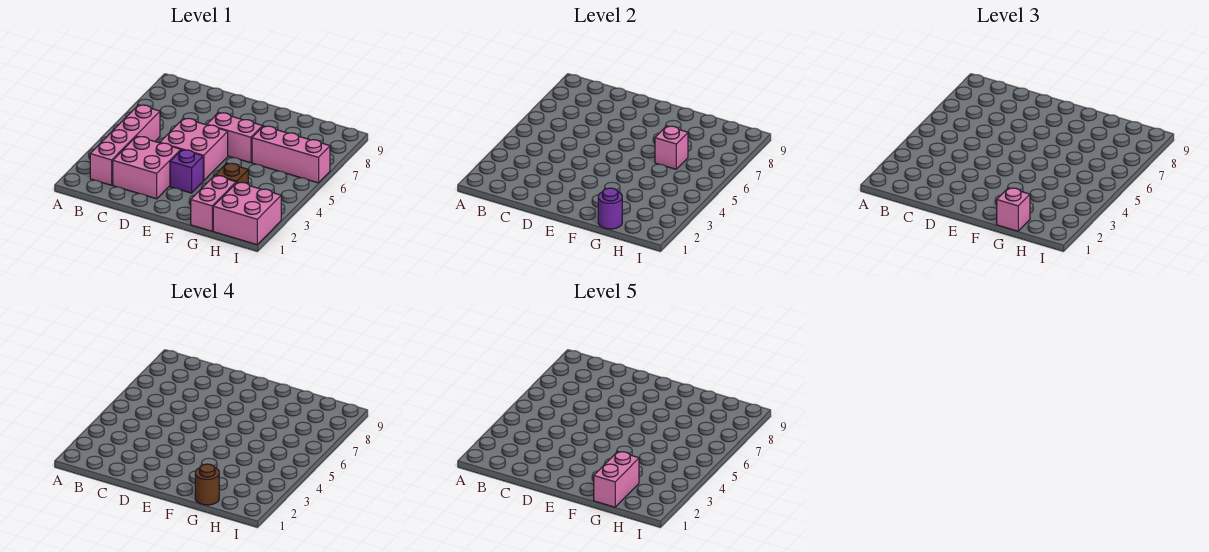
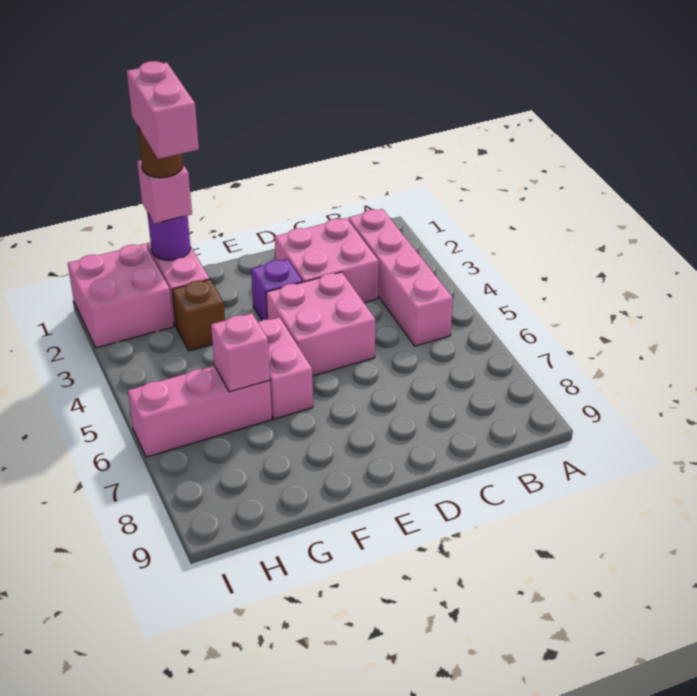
pink 1x2 brick [207,112,263,163] -> pink 1x2 brick turned to [258,317,313,419]

